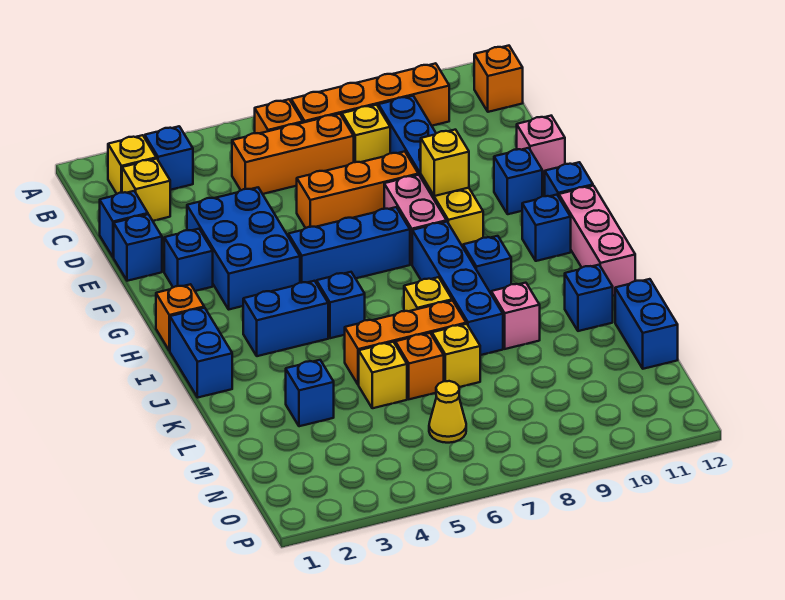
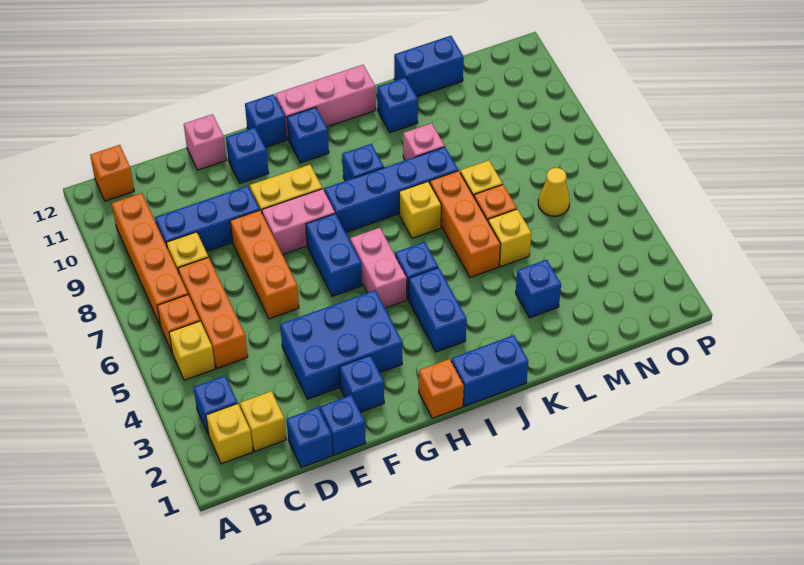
yellow 1x1 brick [421,130,469,196] -> yellow 1x1 brick moved to [169,321,215,380]
blue 1x3 brick [288,207,410,283] -> blue 1x2 brick [306,214,362,296]
none -> pink 1x2 brick [350,228,407,308]

